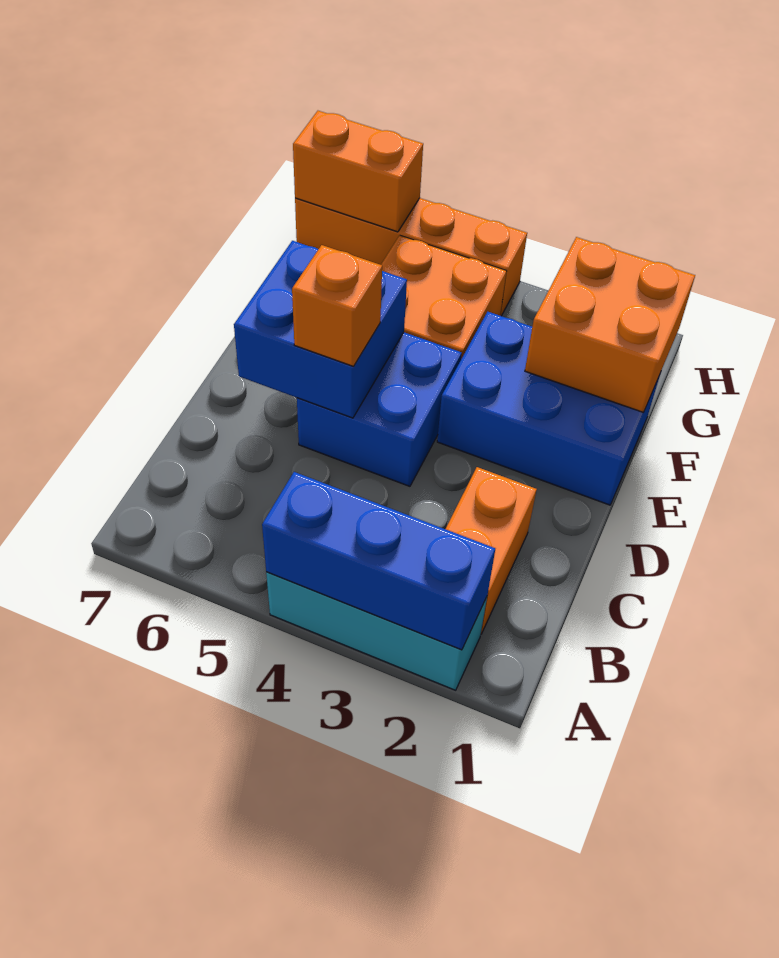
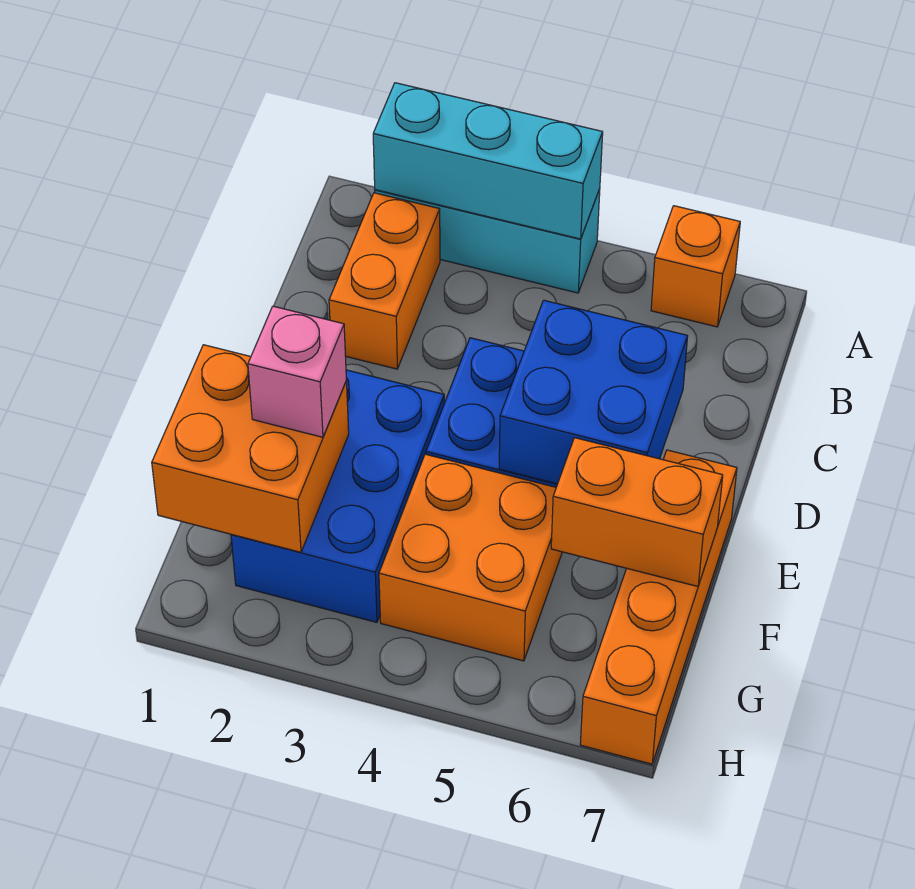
blue 1x3 brick [262,472,495,650] -> cyan 1x3 brick [373,83,603,239]
orange 1x1 brick [292,245,382,366] -> orange 1x1 brick moved to [651,206,740,327]
blue 2x3 brick [437,312,660,505] -> blue 2x3 brick turned to [231,370,444,622]
none -> pink 1x1 brick [248,306,346,437]
orange 1x4 brick [295,198,527,316] -> orange 1x4 brick turned to [580,450,737,764]
orange 1x2 brick [293,111,423,232] -> orange 1x2 brick moved to [551,438,723,586]

